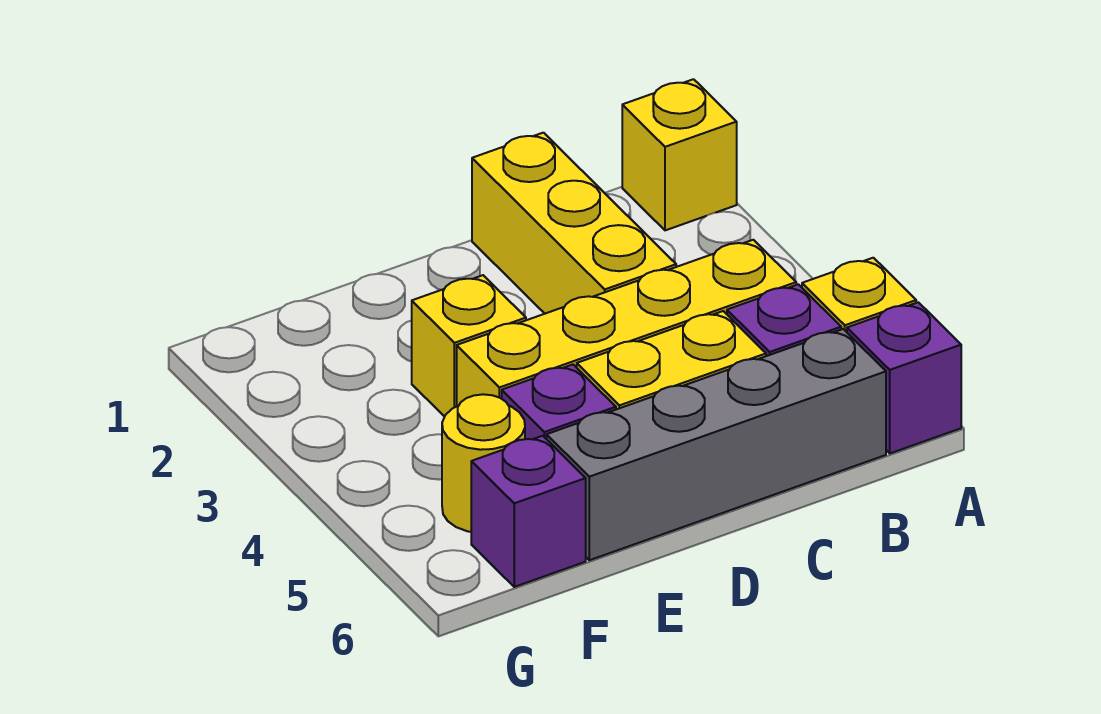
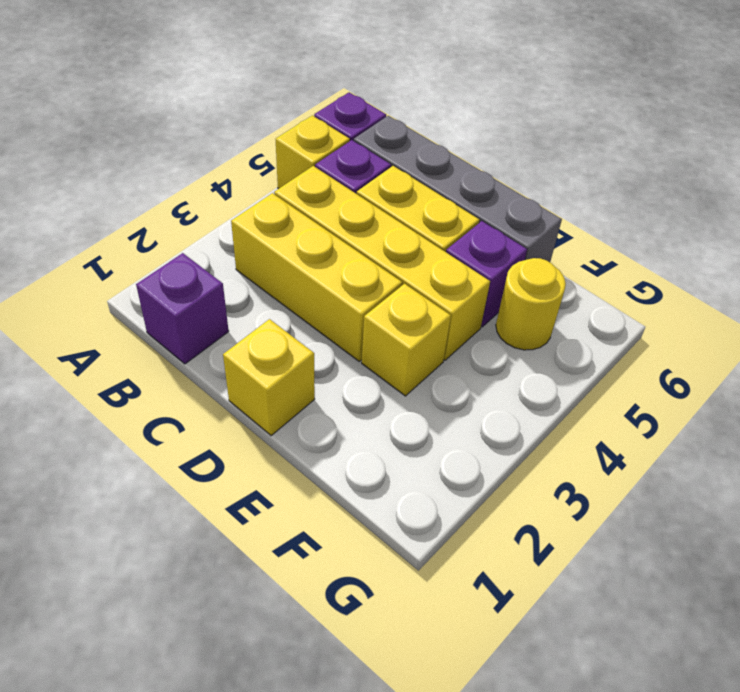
yellow 1x1 brick [622,79,737,230] -> yellow 1x1 brick moved to [223,319,315,435]
yellow 1x3 brick [472,133,676,314] -> yellow 1x3 brick turned to [231,193,402,361]
purple 1x1 brick [471,436,586,587] -> purple 1x1 brick moved to [136,253,229,364]

